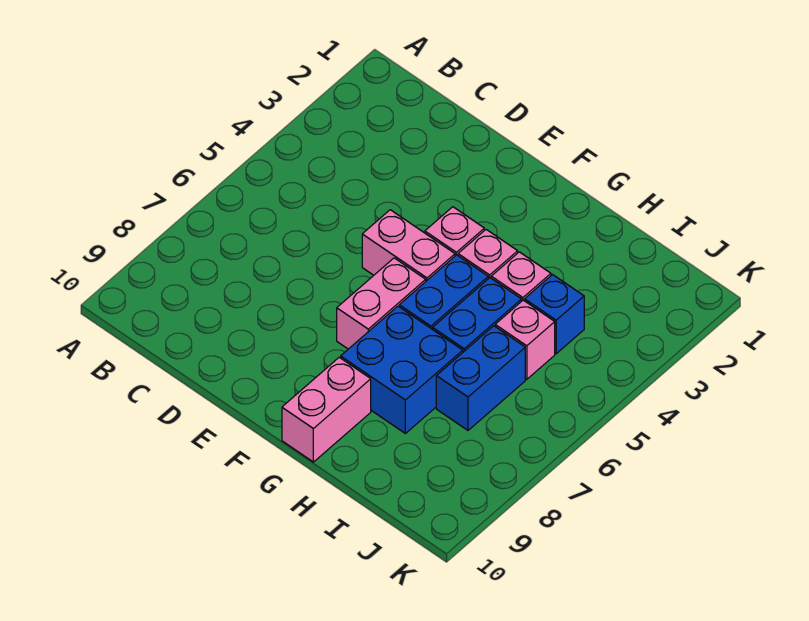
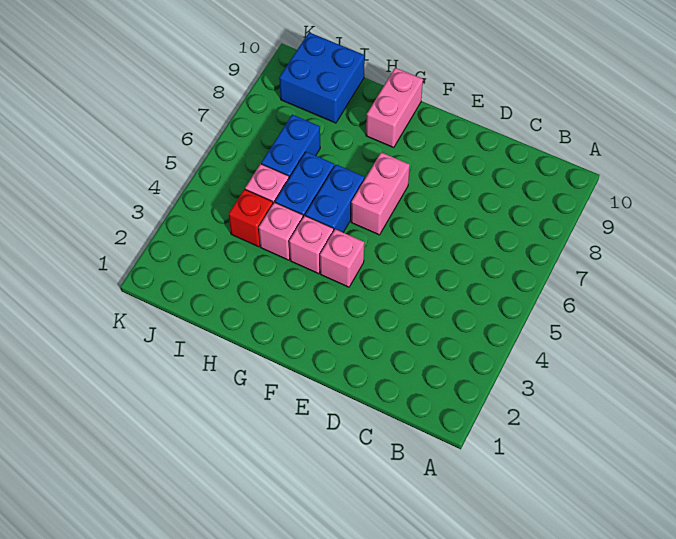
pink 1x2 brick [362,210,455,281] -> none
blue 2x2 brick [341,306,463,433] -> blue 2x2 brick moved to [279,32,365,123]
blue 1x1 brick [525,275,584,354] -> red 1x1 brick [229,189,273,247]

